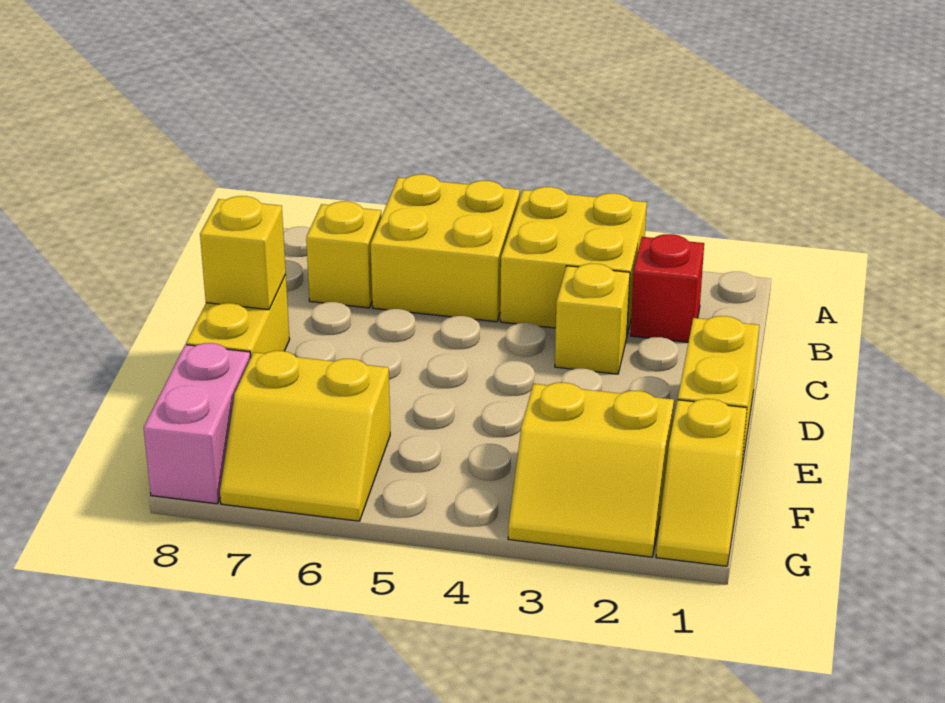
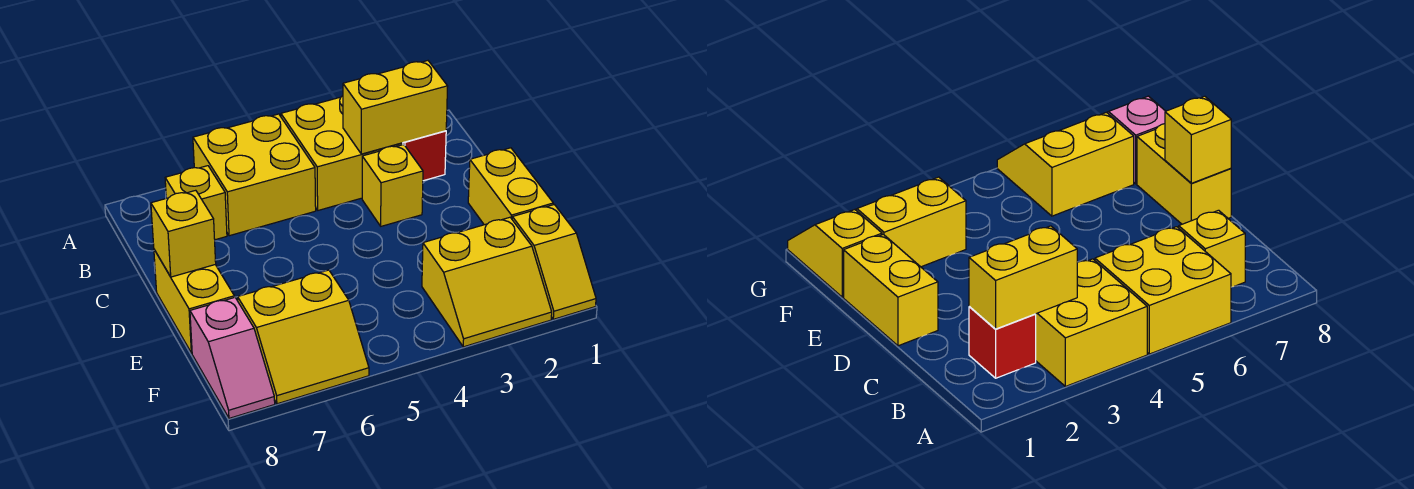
none -> yellow 1x2 brick [343,61,448,154]
pink 1x2 brick [144,343,251,504] -> pink 1x2 slope [190,297,275,418]

